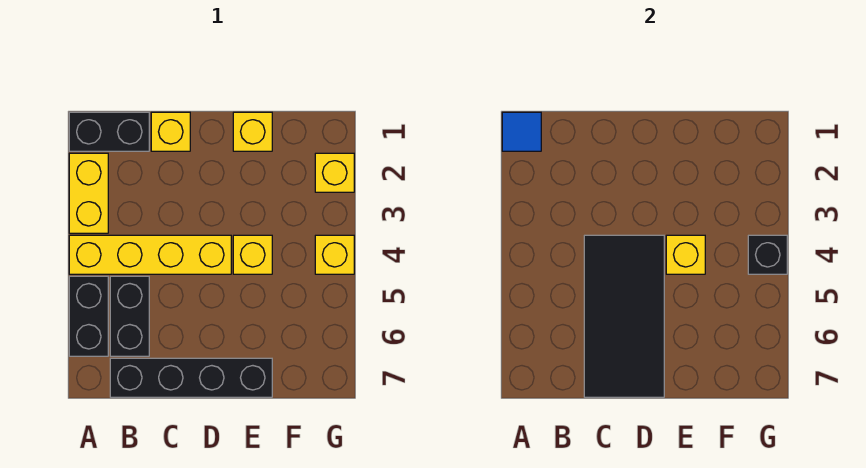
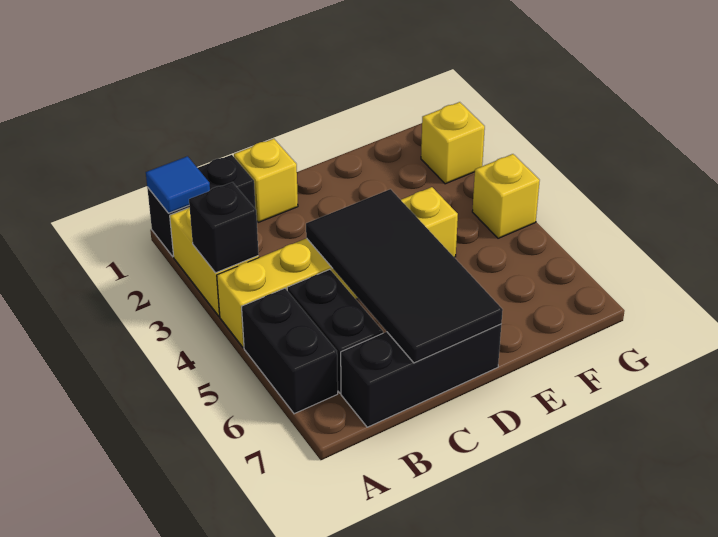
black 1x4 brick [110,358,272,397] -> black 1x3 brick [341,324,501,427]
yellow 1x1 brick [233,112,272,151] -> none
yellow 1x1 brick [666,235,705,274] -> none
black 1x1 brick [748,235,787,274] -> black 1x1 brick moved to [189,182,259,273]

